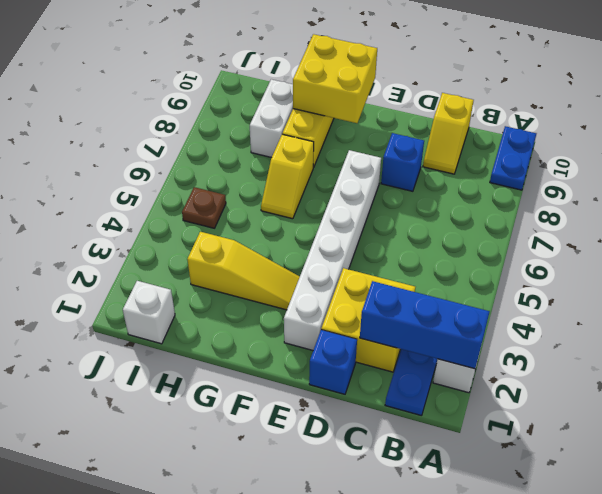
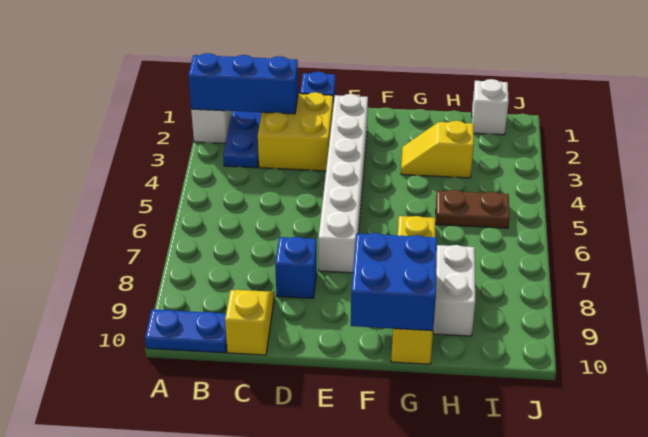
blue 1x2 plate [490,126,536,190] -> blue 1x2 plate turned to [145,309,227,353]
yellow 1x3 slope [187,232,300,310] -> yellow 1x2 slope [401,121,474,178]
yellow 2x2 brick [293,34,377,123] -> blue 2x2 brick [351,233,437,331]
brown 1x1 plate [182,187,226,228] -> brown 1x2 plate [436,190,510,228]

